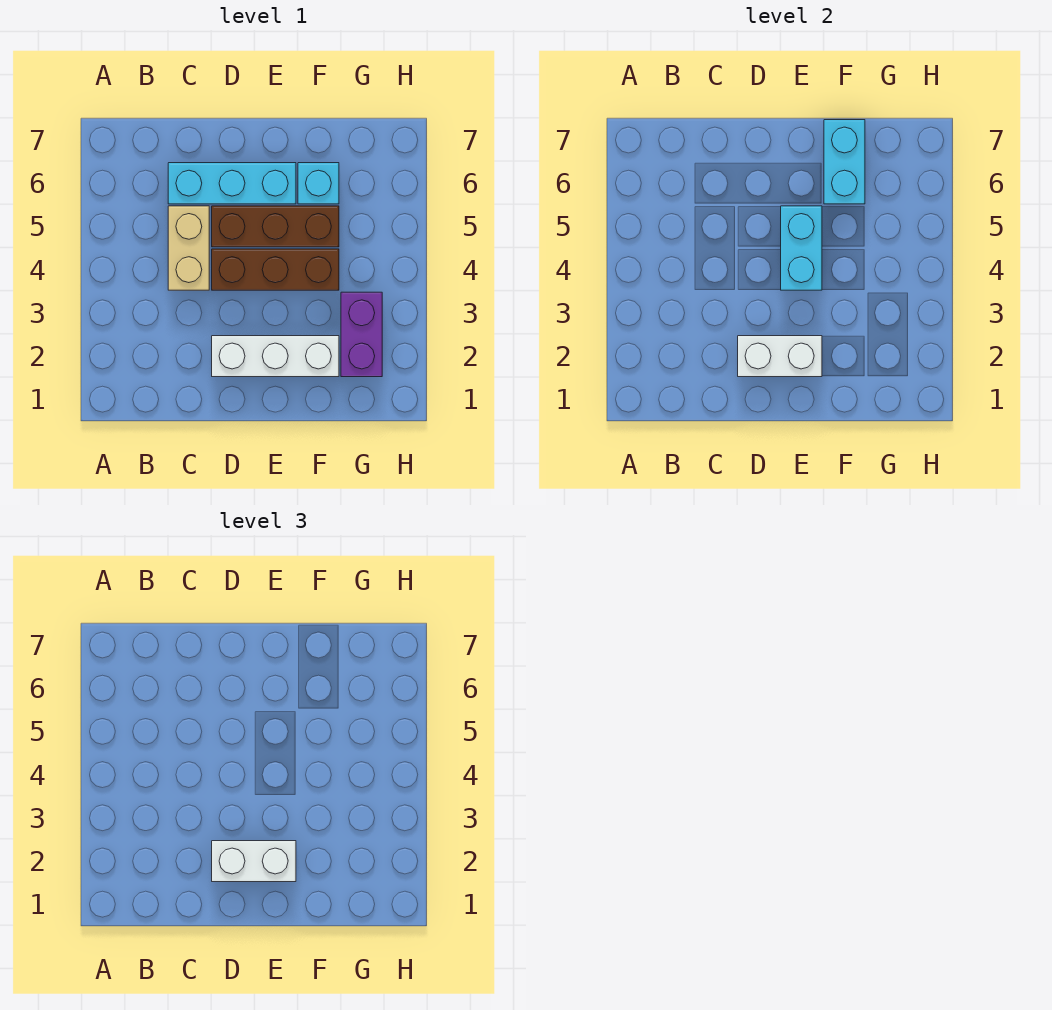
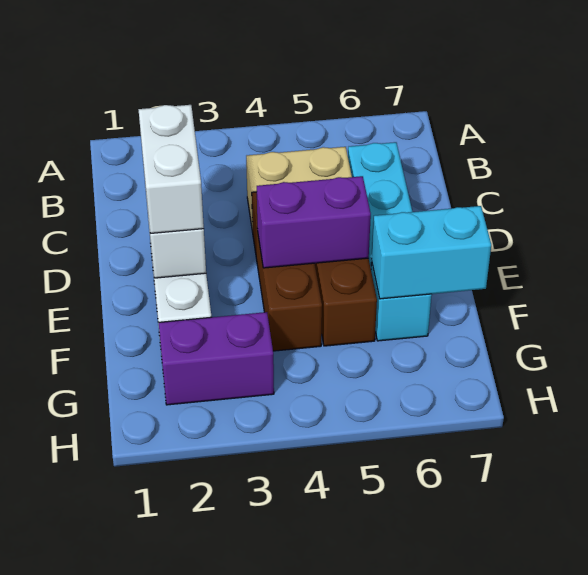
cyan 1x2 brick [781,206,822,290] -> purple 1x2 brick [257,176,371,268]

